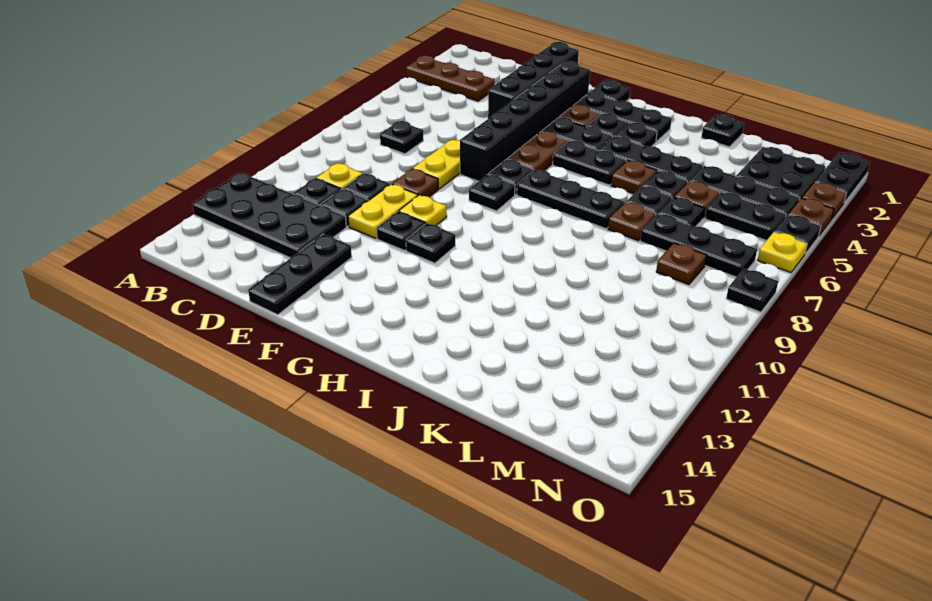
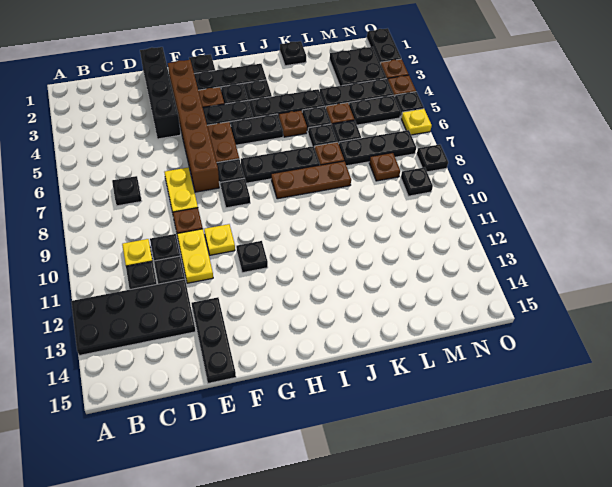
brown 1x3 plate [406,55,494,101] -> brown 1x3 plate moved to [271,161,351,199]
black 1x6 brick [460,61,590,181] -> brown 1x6 brick [168,60,219,192]
black 1x1 plate [377,212,425,251] -> black 1x1 plate moved to [401,167,433,196]

